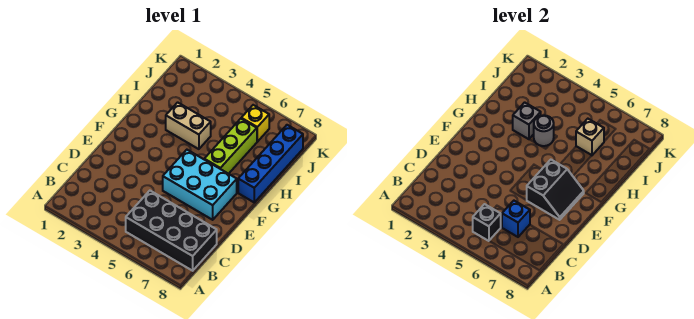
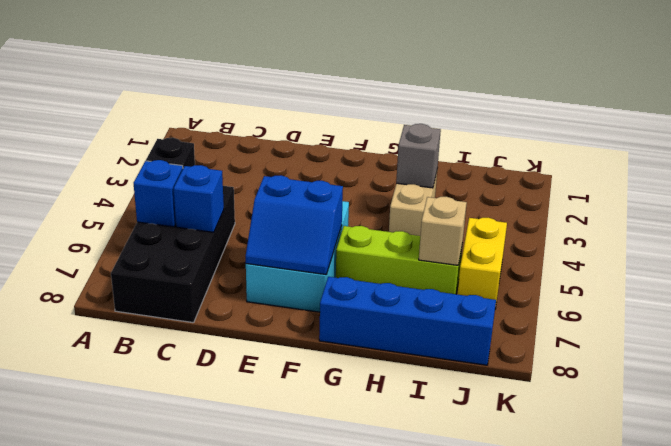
none -> blue 1x1 brick [134,160,183,227]
black 2x2 slope [527,160,584,220] -> blue 2x2 slope [246,175,343,275]
grey 1x1 round brick [534,115,554,146] -> none
yellow 1x1 brick [241,105,269,142] -> yellow 1x2 brick [457,218,507,309]

